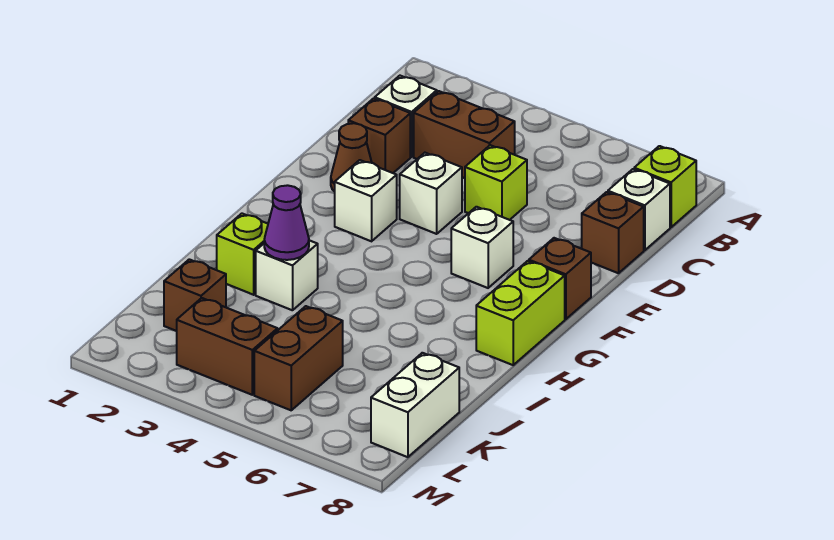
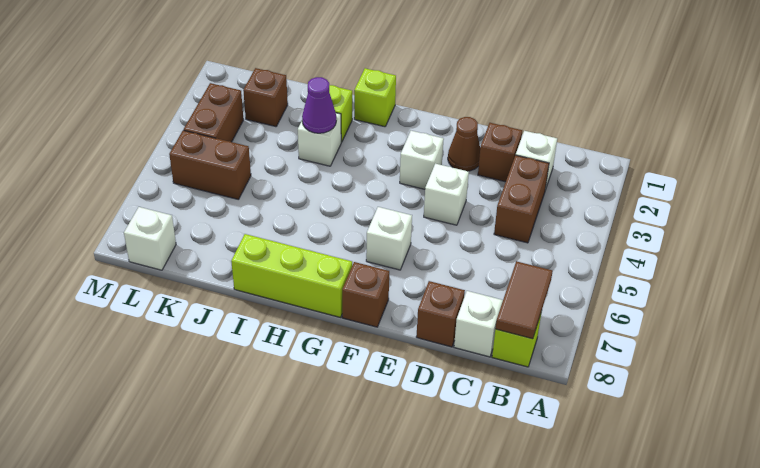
none -> brown 1x2 tile [496,261,553,339]
lime 1x1 brick [465,145,527,220] -> lime 1x1 brick moved to [354,68,396,127]
lime 1x2 brick [476,261,565,365] -> lime 1x3 brick [231,234,352,317]
white 1x2 brick [371,353,459,457] -> white 1x1 brick [124,207,176,270]

